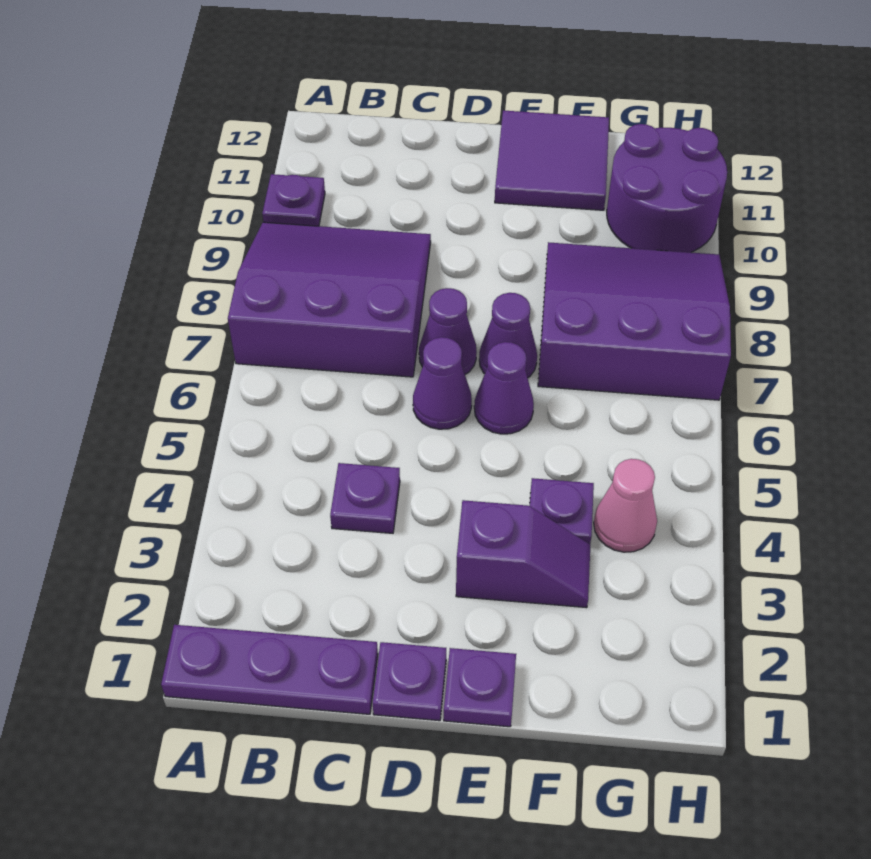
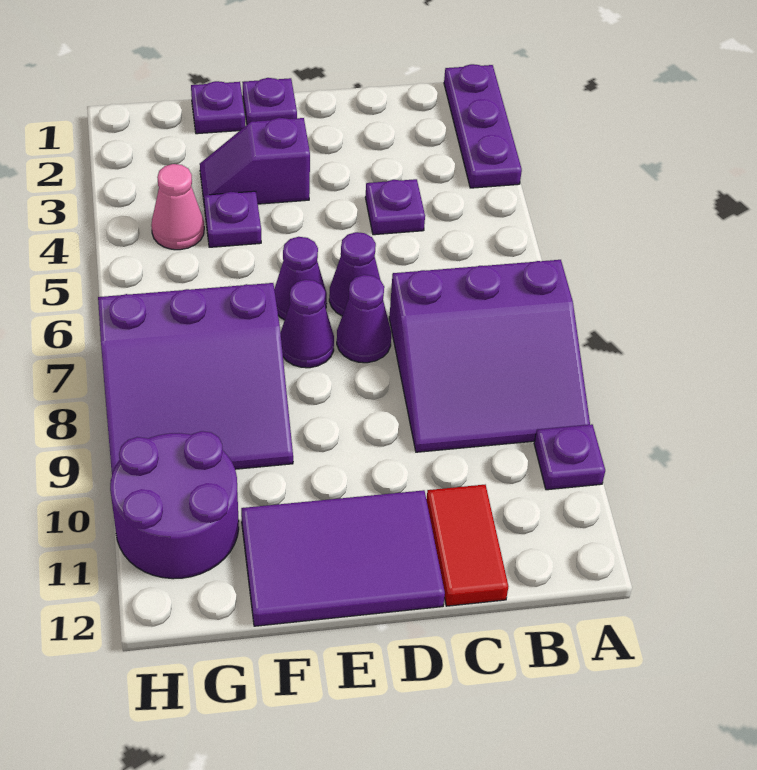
purple 1x3 plate [161,625,378,714] -> purple 1x3 plate turned to [444,64,522,188]
none -> red 1x2 tile [426,485,508,606]
purple 1x1 plate [373,642,446,721] -> purple 1x1 plate moved to [191,81,245,134]
purple 2x2 tile [495,110,609,210] -> purple 2x3 tile [241,490,445,626]

